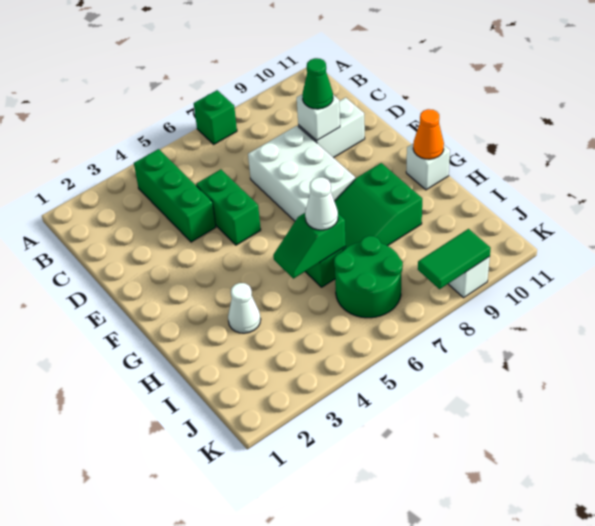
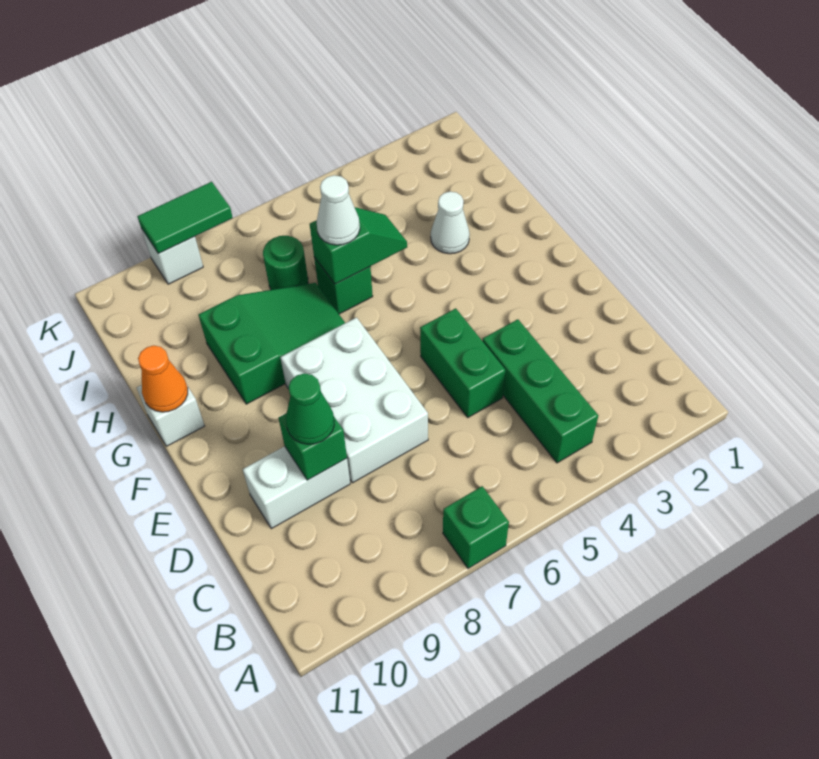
white 1x1 brick [297,95,340,141] -> green 1x1 brick [278,413,347,480]
green 2x2 round brick [334,236,403,318] -> green 1x1 round brick [263,236,308,290]

